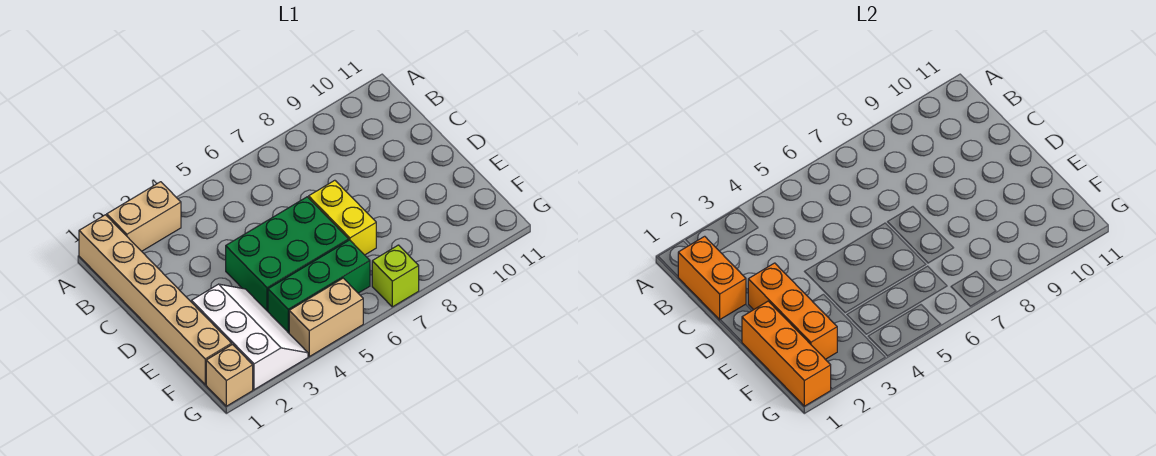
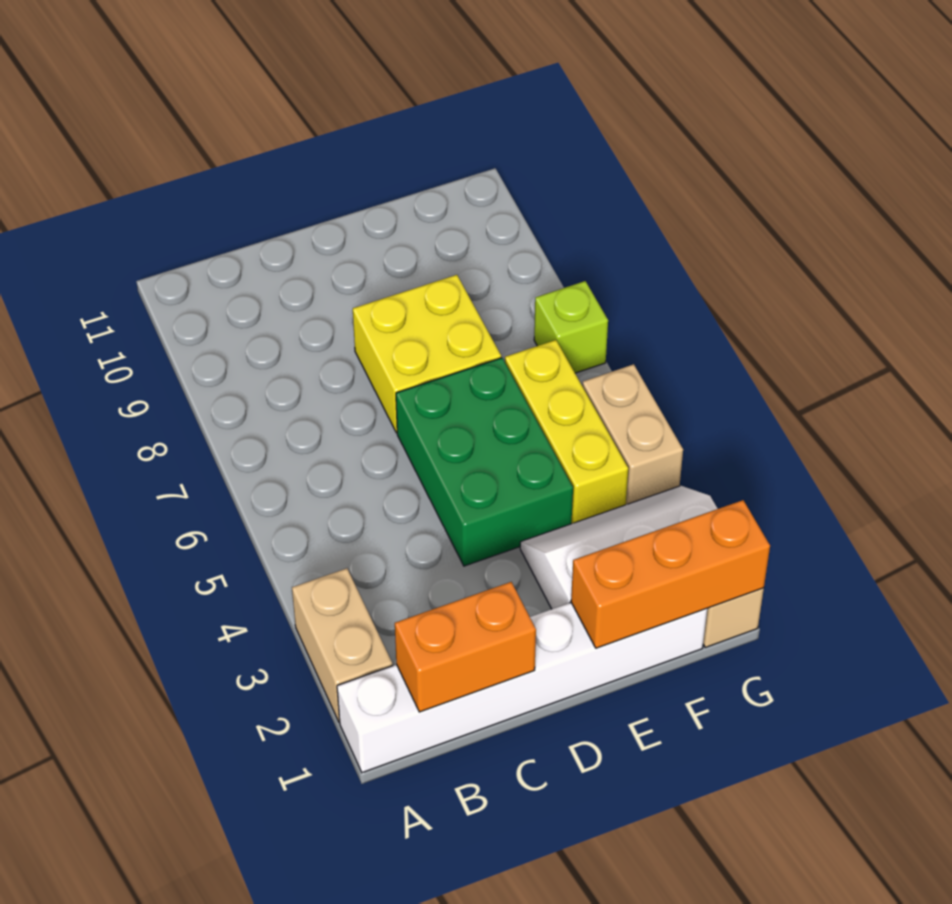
tan 1x6 brick [79,215,232,384] -> white 1x6 brick [337,603,707,773]
orange 1x3 brick [748,263,837,359] -> none
yellow 1x2 brick [309,180,376,255] -> yellow 2x2 brick [353,275,501,433]
green 1x3 brick [268,240,370,333] -> yellow 1x3 brick [505,340,628,524]

